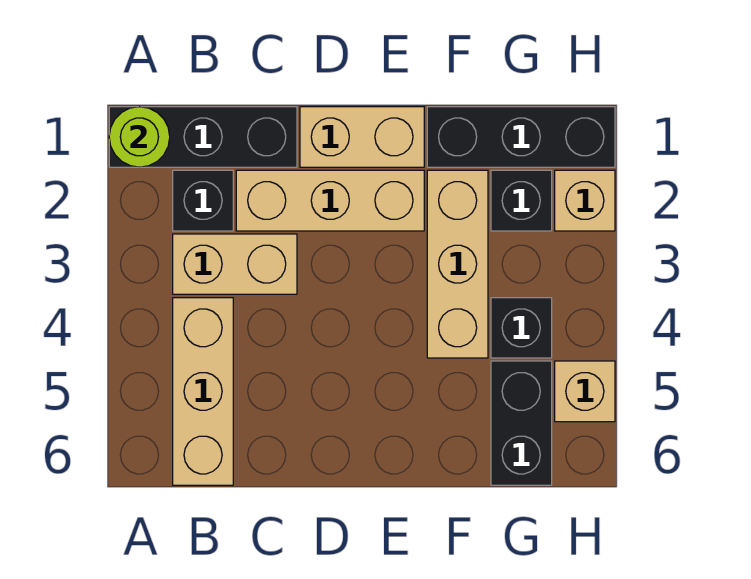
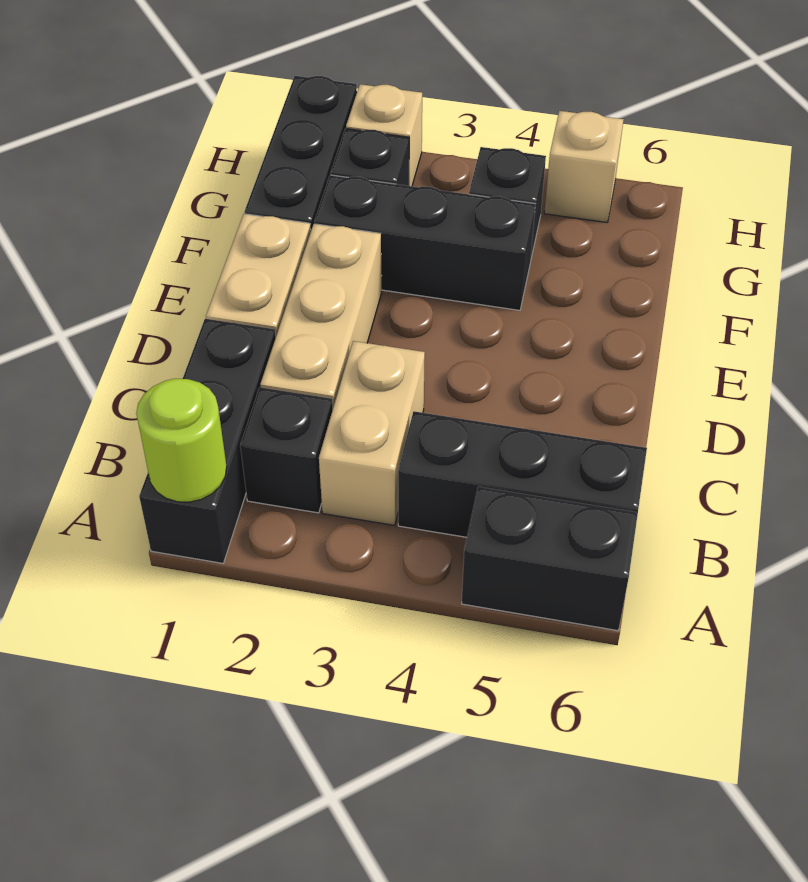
tan 1x3 brick [173,298,233,485] -> black 1x3 brick [398,411,647,537]
tan 1x3 brick [427,170,488,358] -> black 1x3 brick [314,175,535,310]
black 1x2 brick [491,361,552,485] -> black 1x2 brick moved to [462,487,638,631]

